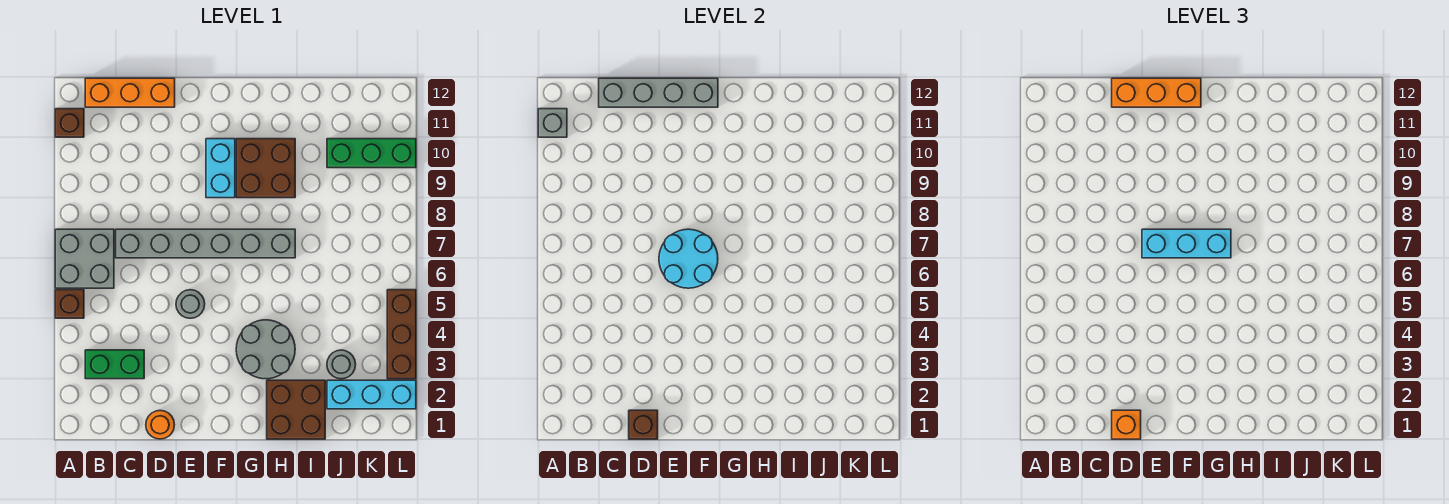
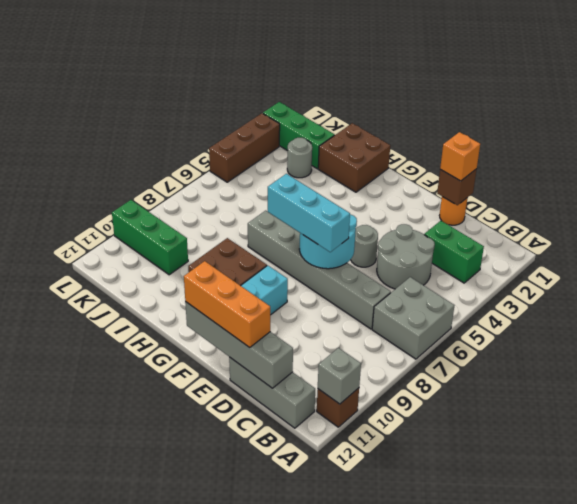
brown 1x1 brick [55,290,84,318] -> none
orange 1x3 brick [85,78,175,107] -> grey 1x3 brick [229,357,315,428]
grey 2x2 round brick [236,320,295,379] -> grey 2x2 round brick moved to [377,224,435,289]
cyan 1x3 brick [327,380,416,409] -> green 1x3 brick [263,102,334,169]

